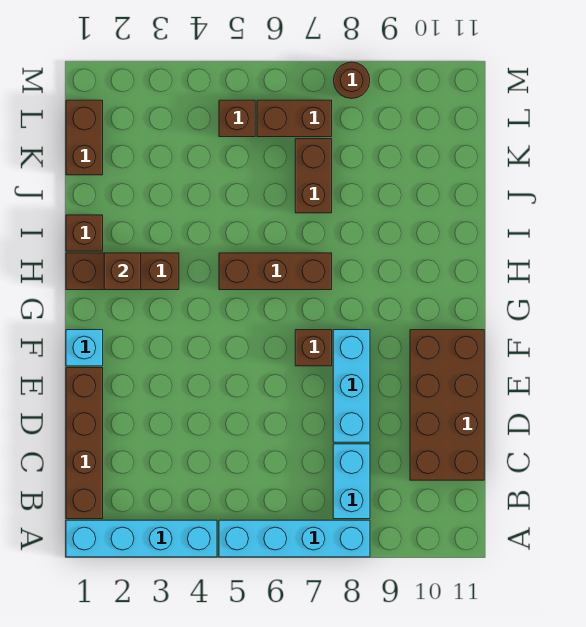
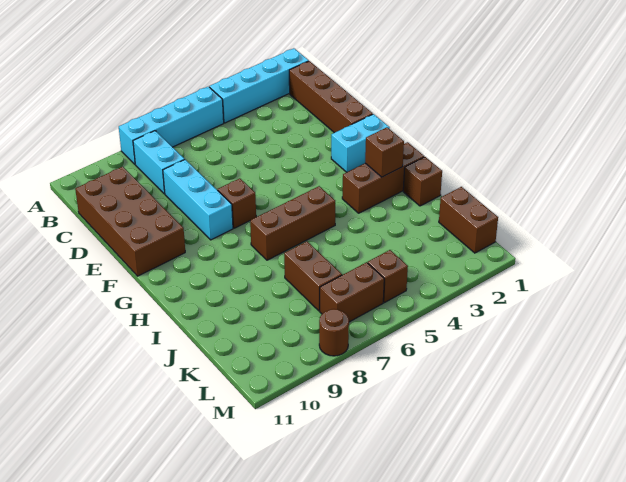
cyan 1x1 brick [66,330,103,366] -> cyan 1x2 brick [331,114,390,172]

